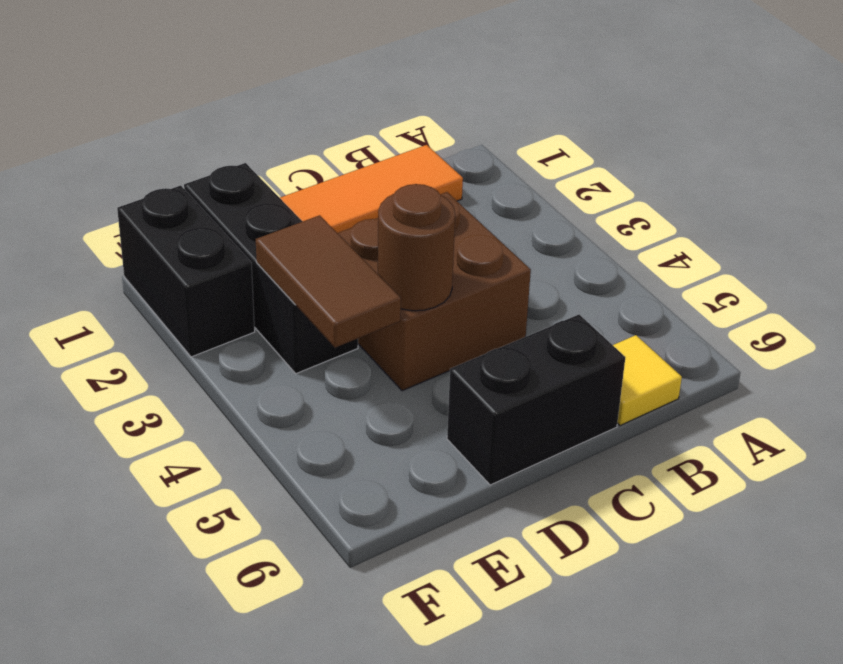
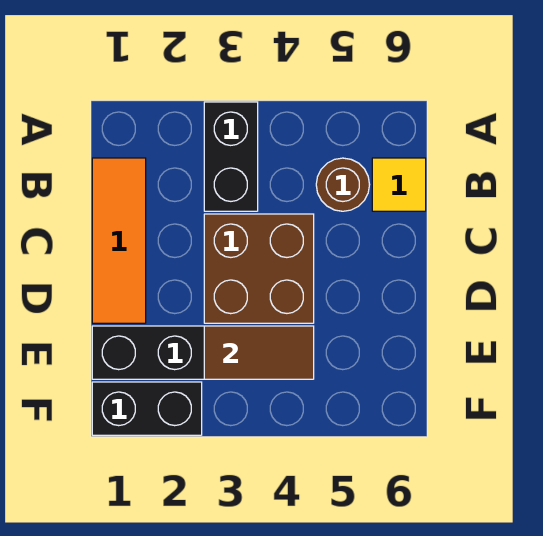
black 1x2 brick [447,314,625,485] -> black 1x2 brick moved to [204,102,258,211]
brown 1x1 round brick [378,184,455,311] -> brown 1x1 round brick moved to [316,158,370,211]

